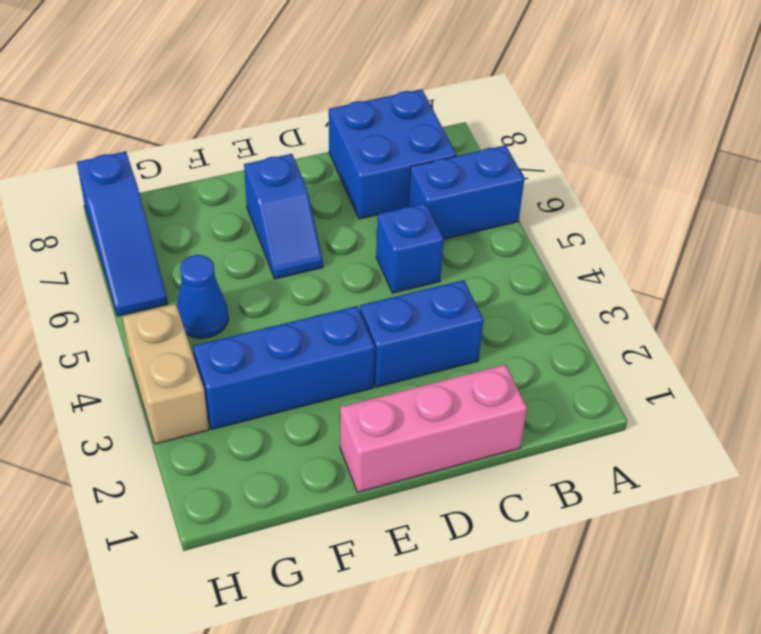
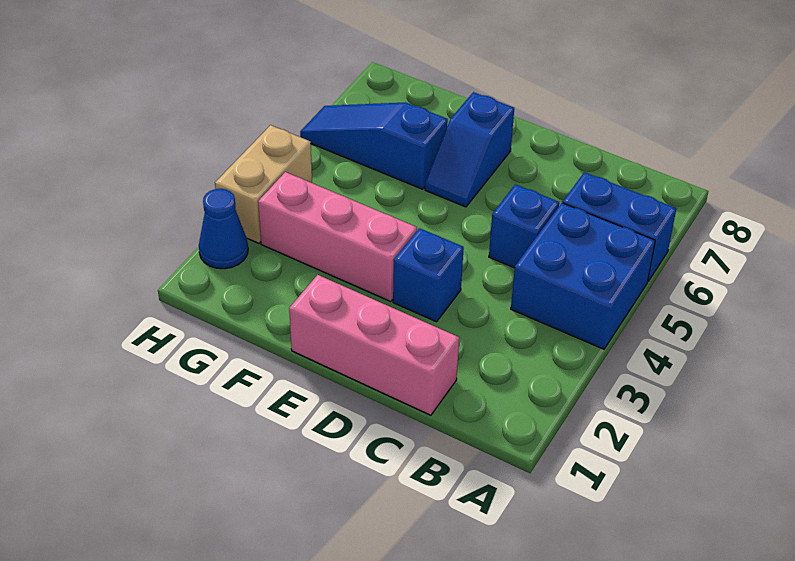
blue 2x2 brick [329,89,456,219] -> blue 2x2 brick moved to [511,203,655,349]
blue 1x2 brick [360,280,483,387] -> blue 1x1 brick [393,228,464,322]
blue 1x3 brick [193,306,375,429] -> pink 1x3 brick [258,172,417,301]
blue 1x1 cone [177,255,229,338] -> blue 1x1 cone moved to [199,189,248,269]
blue 1x3 slope [77,152,168,316] -> blue 1x3 slope turned to [300,102,448,189]

